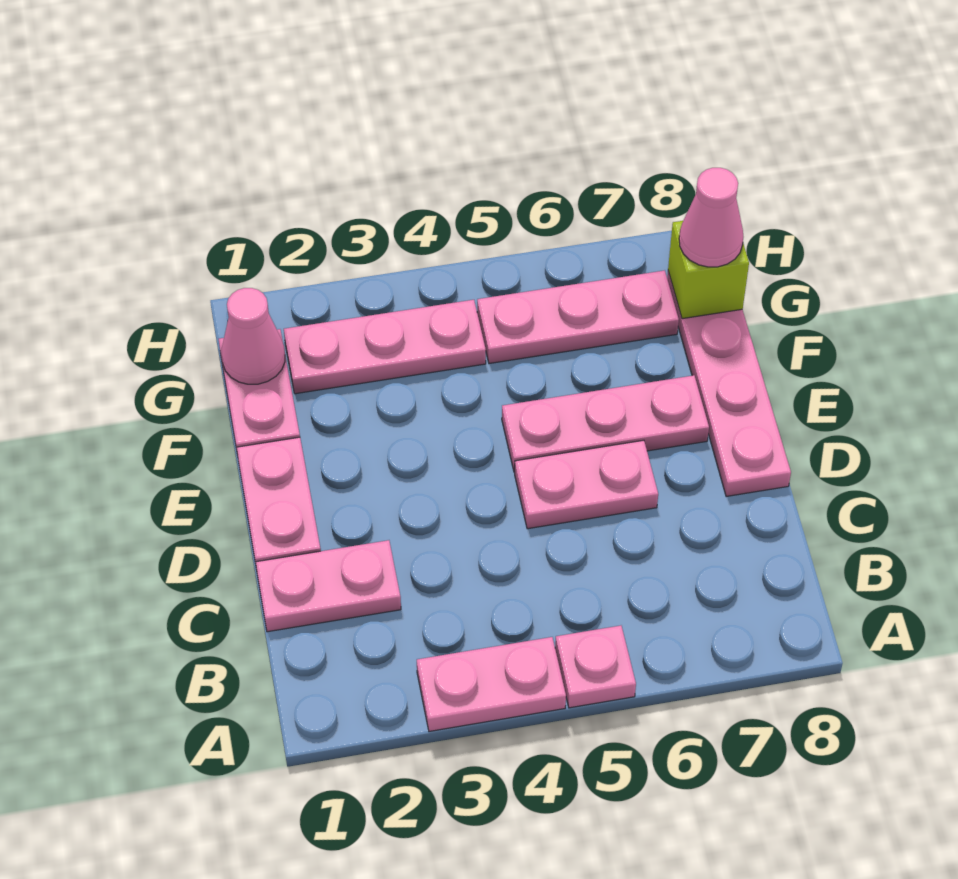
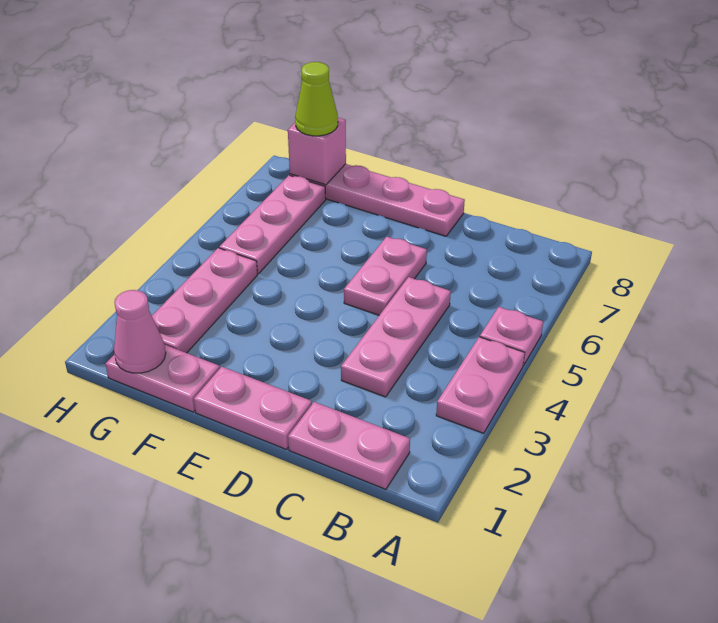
pink 1x2 plate [256,540,401,632] -> pink 1x2 plate turned to [288,402,410,489]
pink 1x3 plate [502,375,709,472] -> pink 1x3 plate moved to [341,277,451,397]
lime 1x1 brick [668,221,749,319] -> pink 1x1 brick [288,118,346,185]
pink 1x1 cone [679,168,743,267] -> lime 1x1 cone [295,62,338,136]

